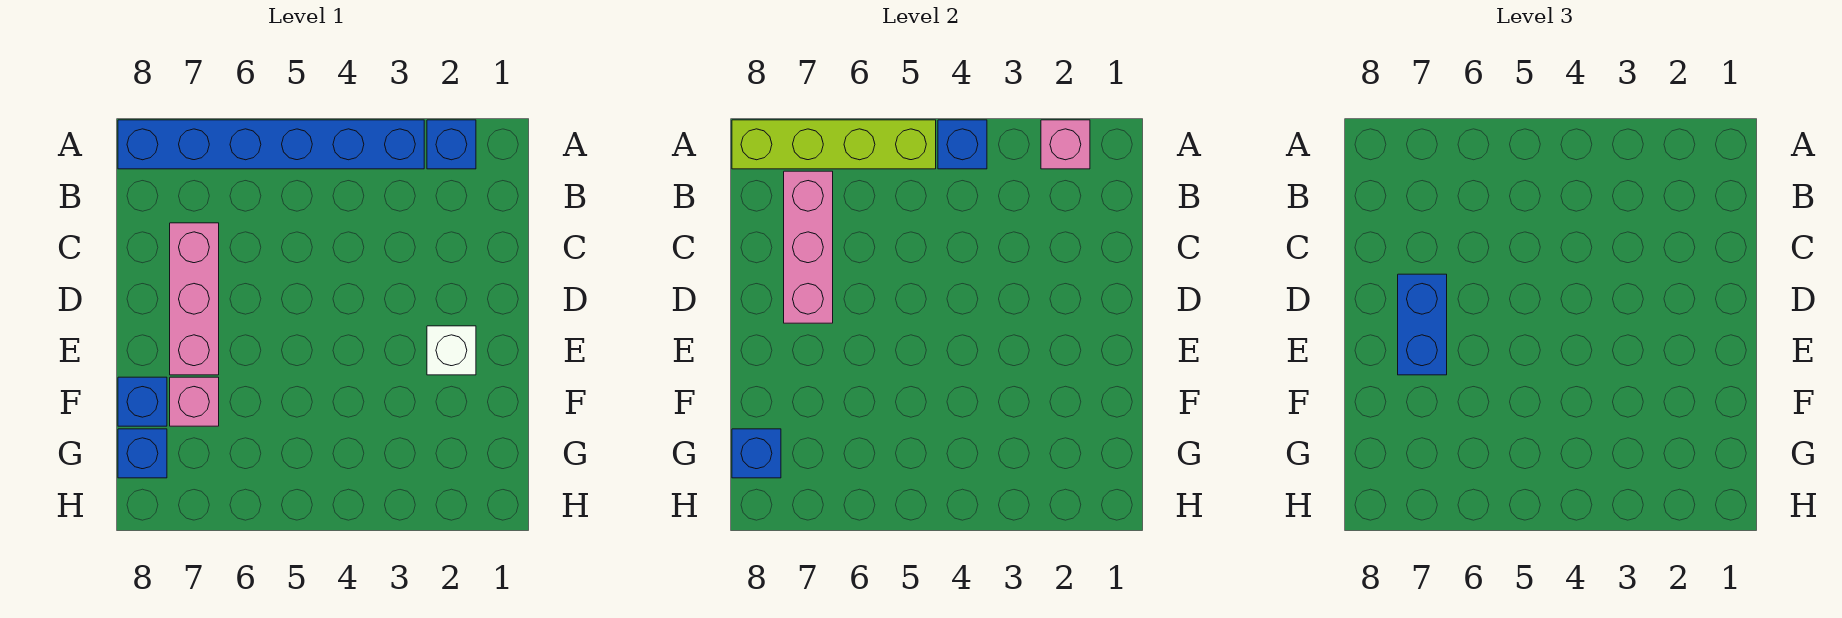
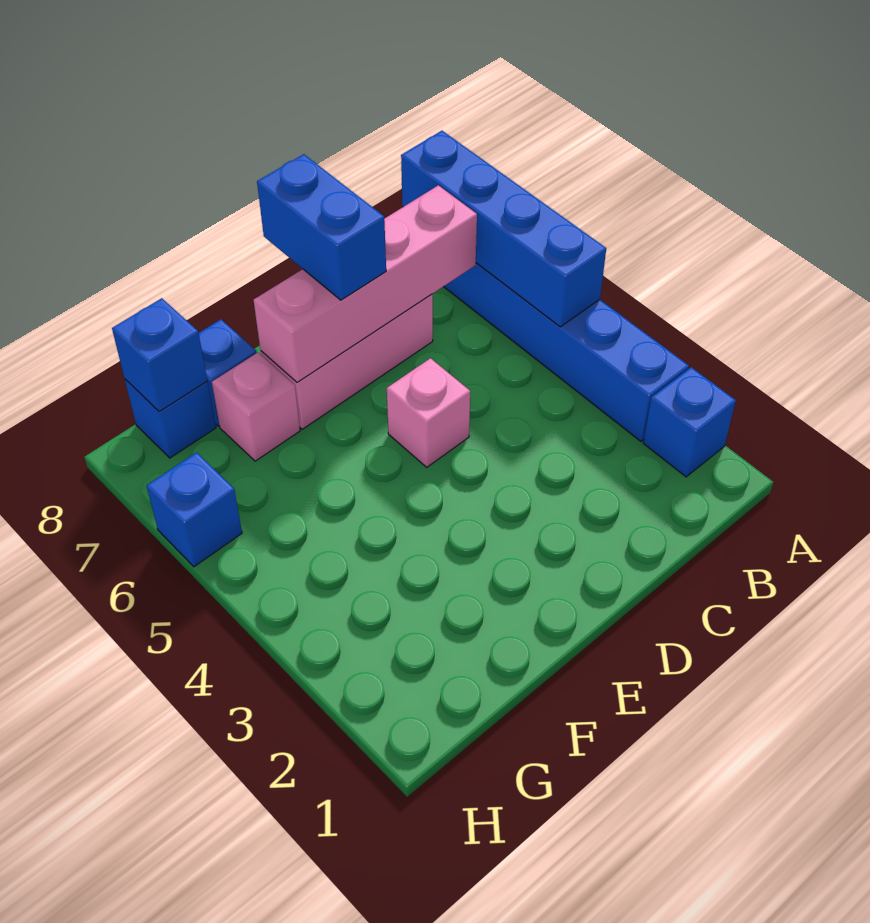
pink 1x1 brick [1041,120,1090,169] -> pink 1x1 brick moved to [387,358,470,467]
blue 1x1 brick [938,120,987,169] -> blue 1x1 brick moved to [147,452,242,567]
lime 1x4 brick [732,120,936,169] -> blue 1x4 brick [401,131,606,327]
pink 1x3 brick [784,171,833,323] -> pink 1x4 brick [254,185,477,382]
blue 1x2 brick [1398,274,1447,375] -> blue 1x2 brick turned to [257,154,386,300]
white 1x1 brick [427,326,476,375] -> none

